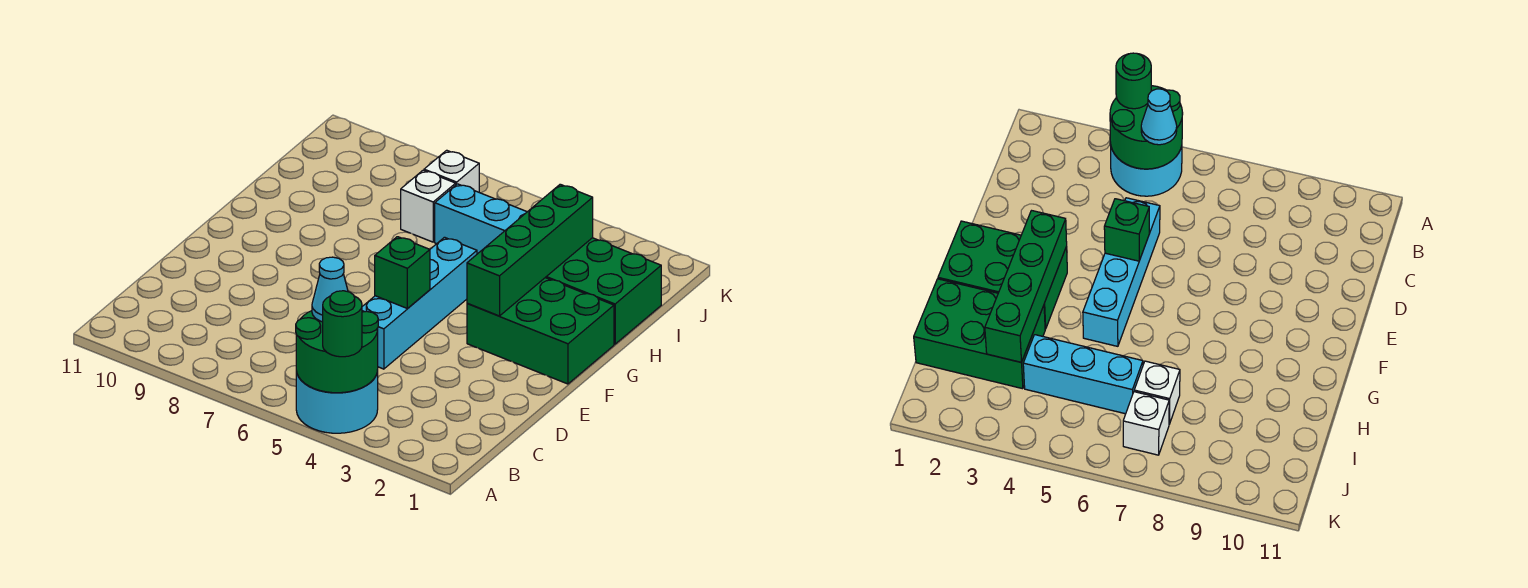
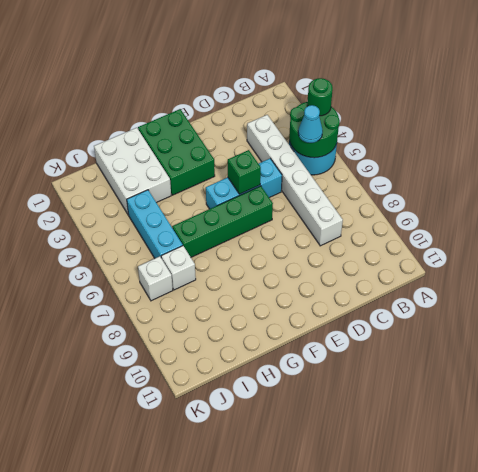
none -> white 1x6 brick [247,115,343,246]
cyan 1x4 brick [362,237,477,369] -> cyan 1x3 brick [206,159,282,209]
green 1x4 brick [467,184,593,316] -> green 1x4 brick moved to [172,186,273,257]
green 2x3 brick [545,238,661,344] -> white 2x3 brick [94,128,171,215]

